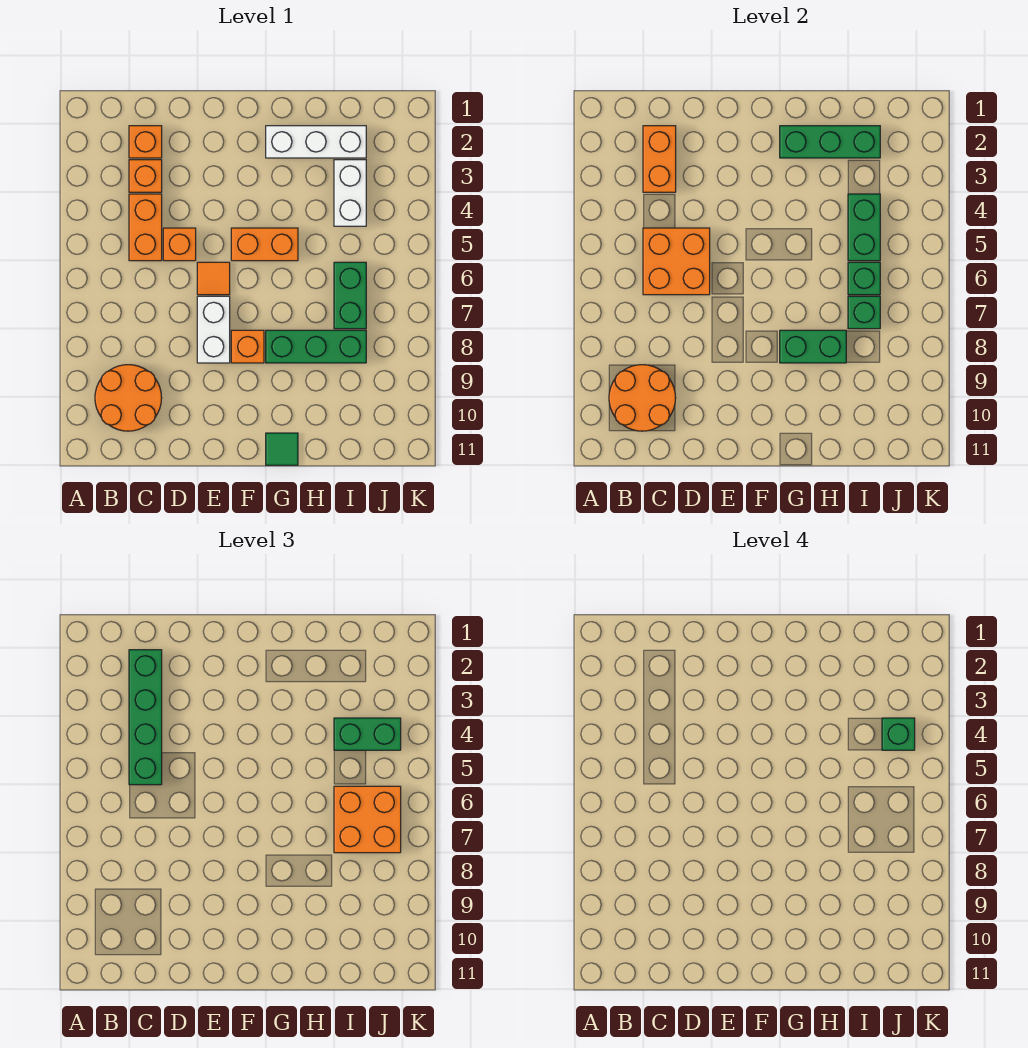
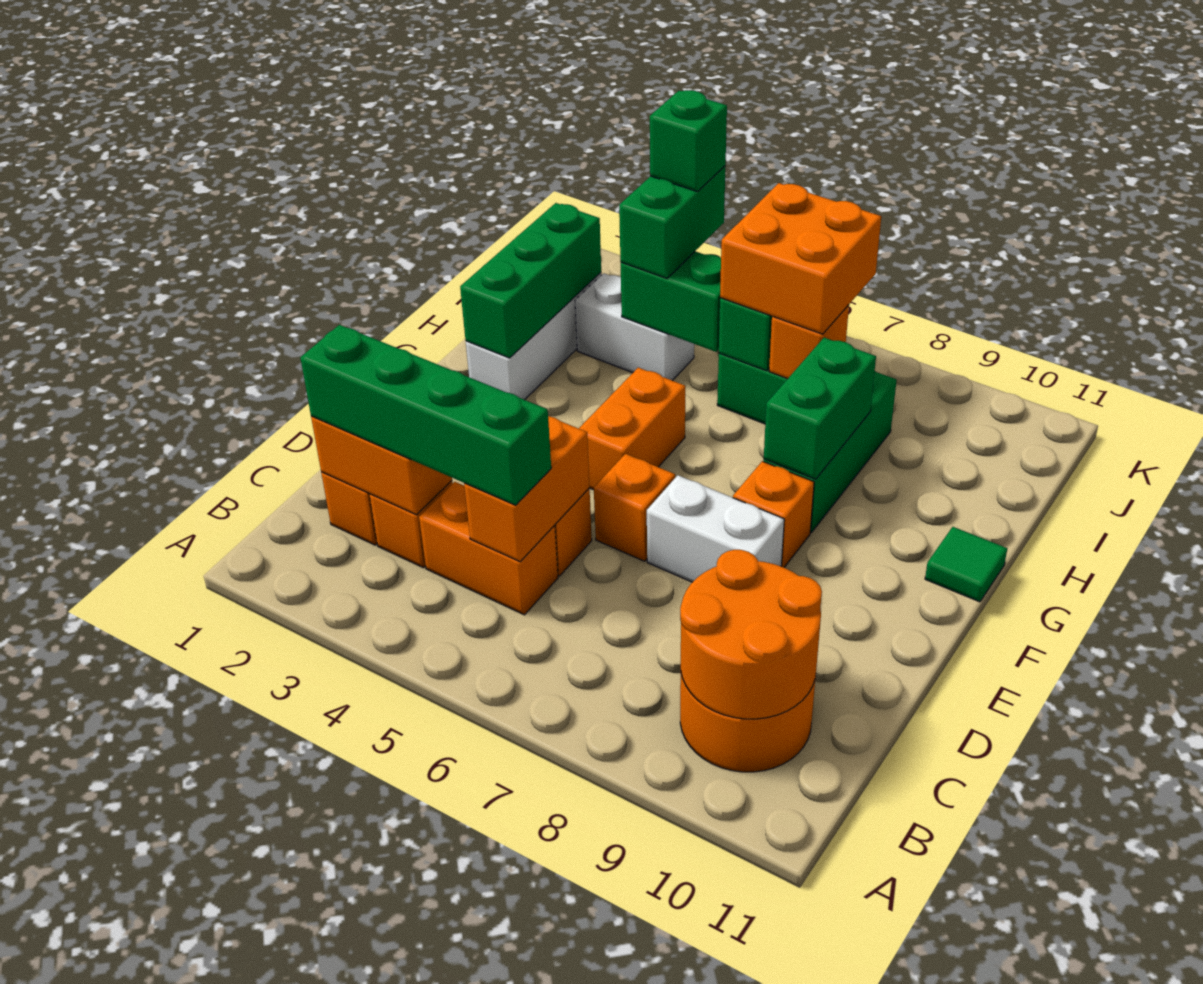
orange 2x2 brick [643,228,710,295] -> orange 1x2 brick [464,416,590,562]
orange 1x1 tile [197,262,230,295] -> orange 1x1 brick [594,454,675,561]
green 1x1 brick [848,296,880,329] -> orange 1x1 brick [769,305,849,379]

